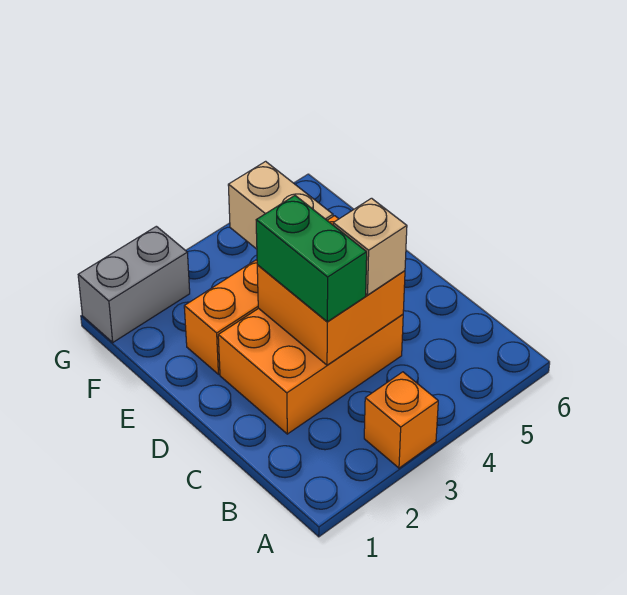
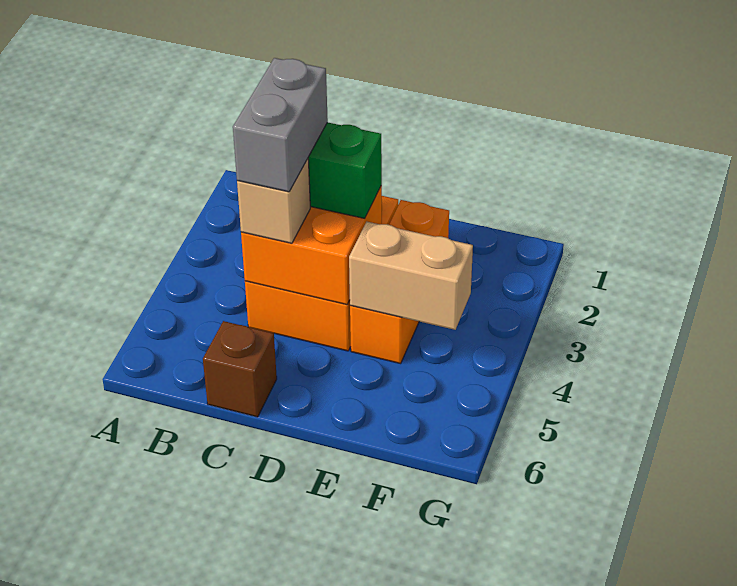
orange 1x1 brick [364,372,438,468] -> none
none -> brown 1x1 brick [203,321,277,417]
grey 1x2 brick [78,226,190,342] -> grey 1x2 brick moved to [233,58,328,192]

